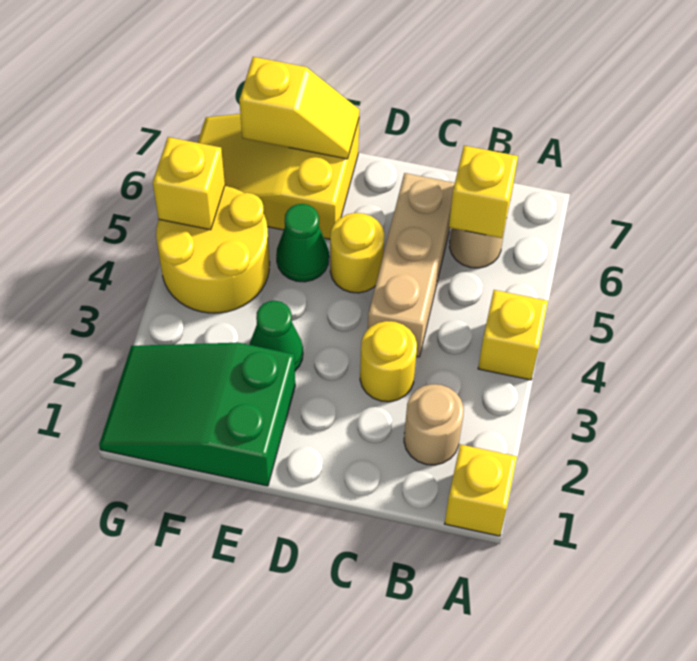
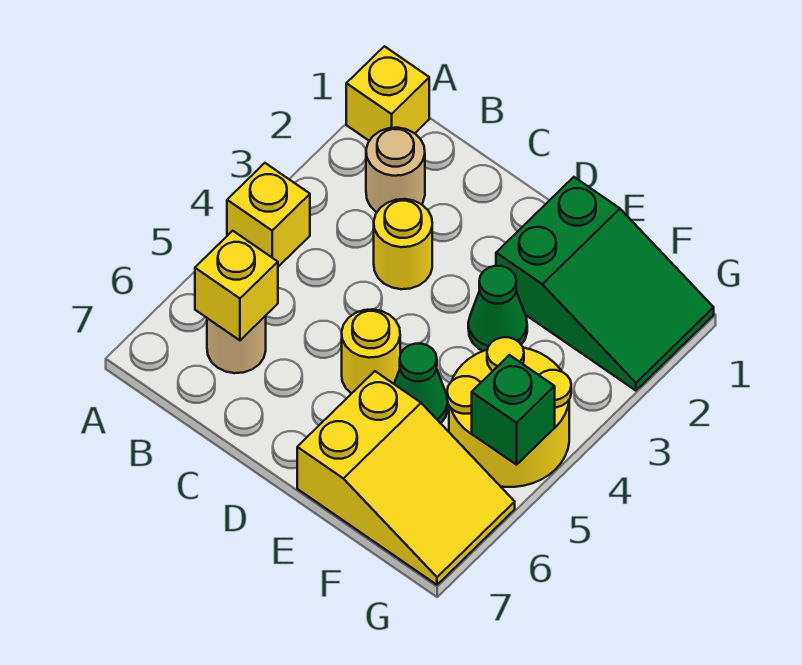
tan 1x3 brick [368,173,455,357] -> none
yellow 1x2 slope [239,57,360,159] -> none
yellow 1x1 brick [153,137,225,230] -> green 1x1 brick [472,355,555,465]

